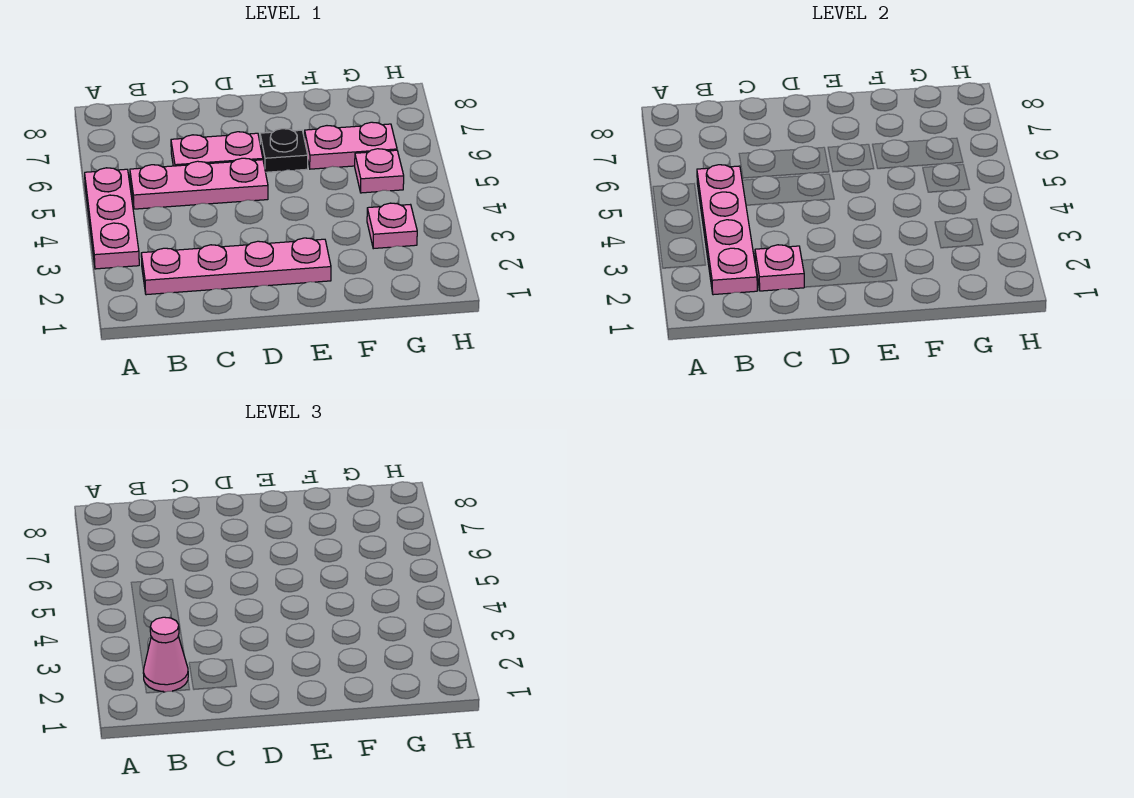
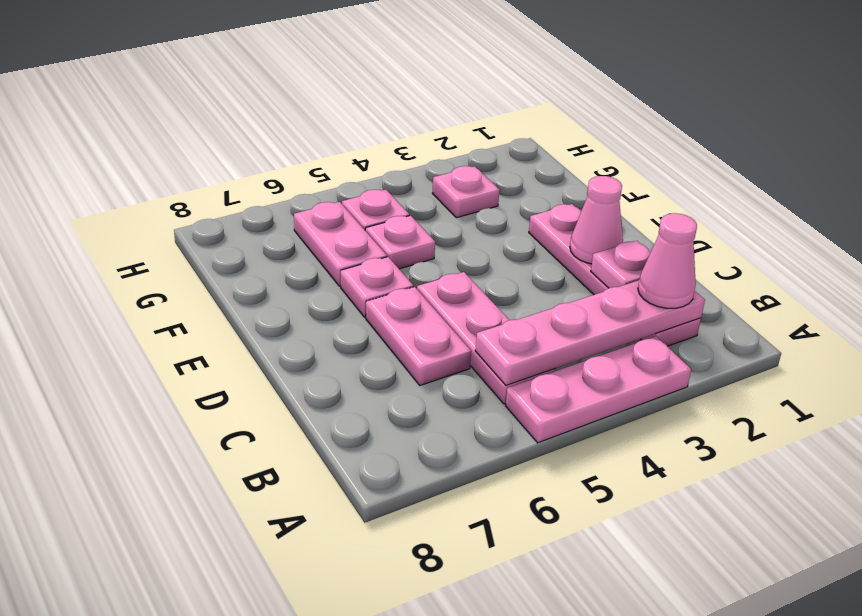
none -> pink 1x1 cone [570,176,623,264]
black 1x1 plate [260,129,308,172] -> pink 1x1 plate [341,257,413,317]
none -> pink 1x1 plate [365,216,435,269]

